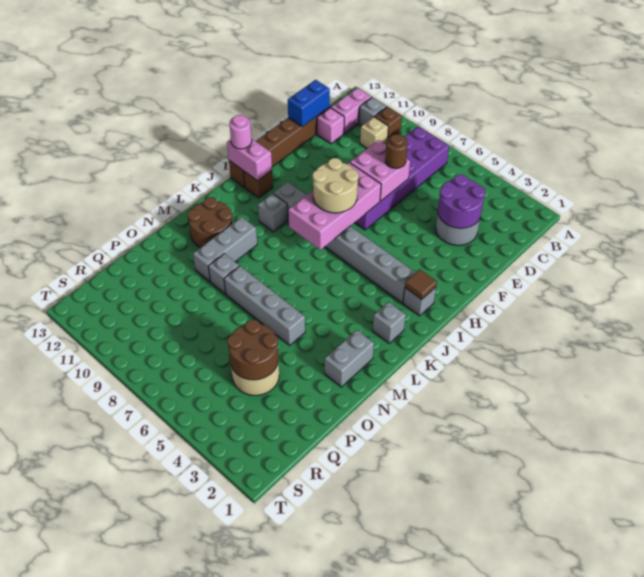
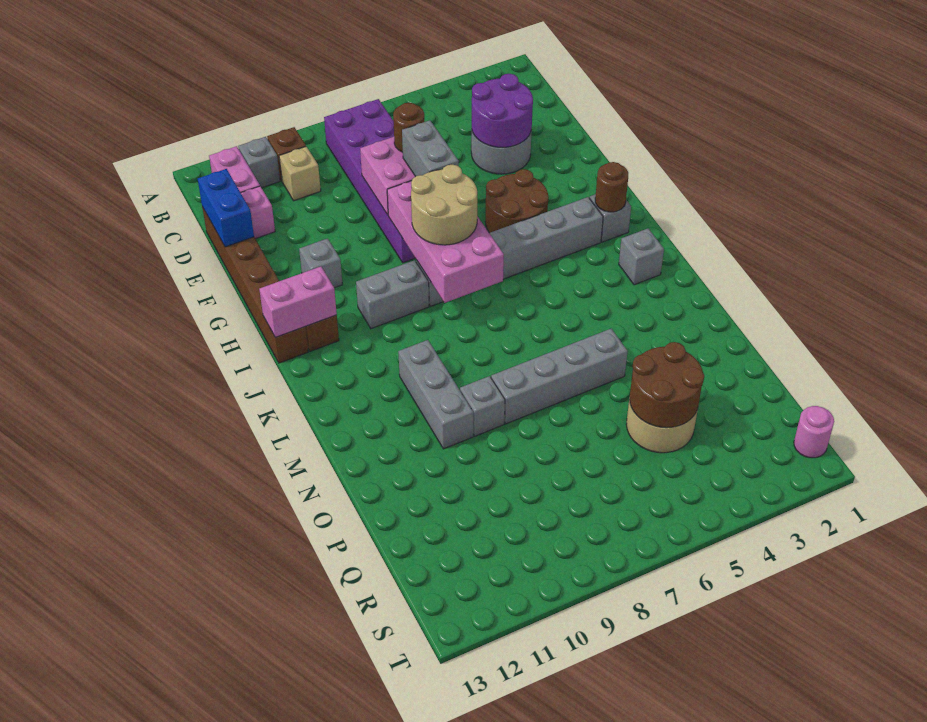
brown 1x1 tile [405,270,437,299] -> brown 1x1 round brick [595,162,628,212]
pink 1x1 round brick [229,115,252,149] -> pink 1x1 round brick moved to [794,406,834,458]
grey 1x1 brick [258,193,288,232] -> grey 1x1 brick moved to [299,238,342,288]
brown 2x2 round brick [188,197,232,248] -> brown 2x2 round brick moved to [485,169,549,233]
grey 1x2 brick [325,330,374,387] -> grey 1x2 brick moved to [402,120,459,177]

